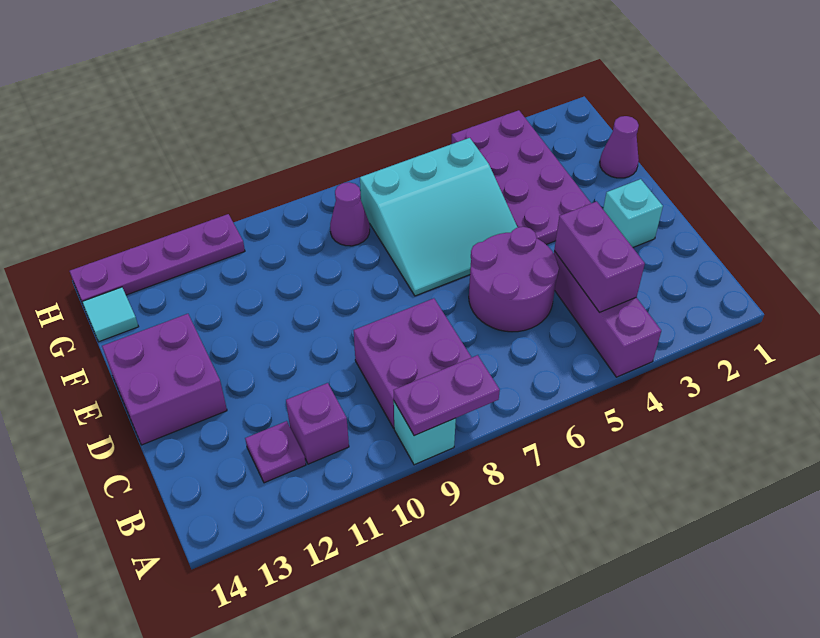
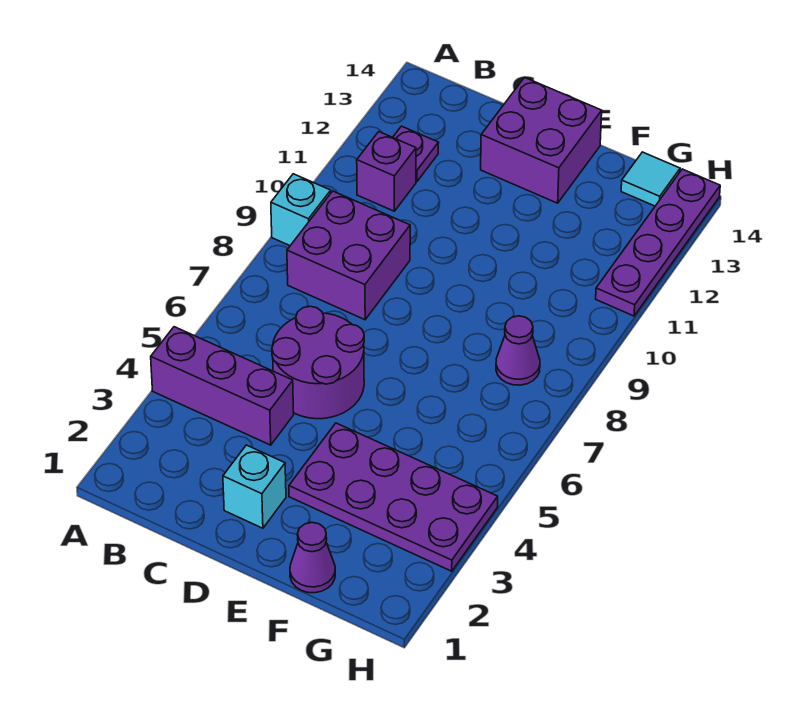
purple 1x2 plate [394,355,500,436] -> none
purple 1x2 brick [554,201,645,312] -> none
cyan 3x3 slope [360,138,517,296] -> none

